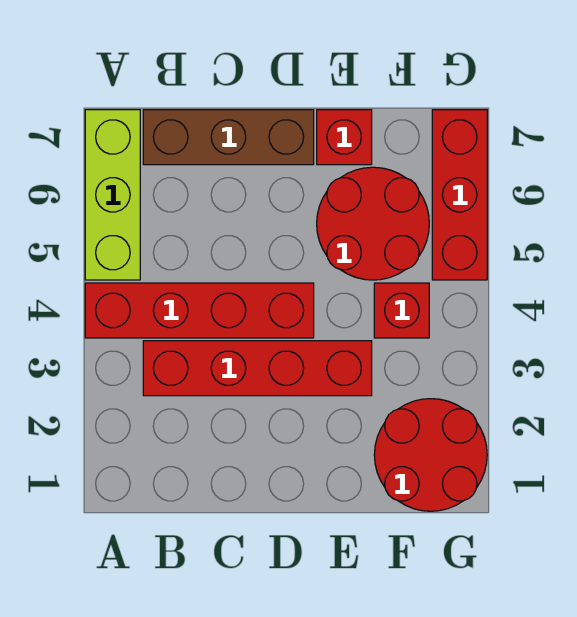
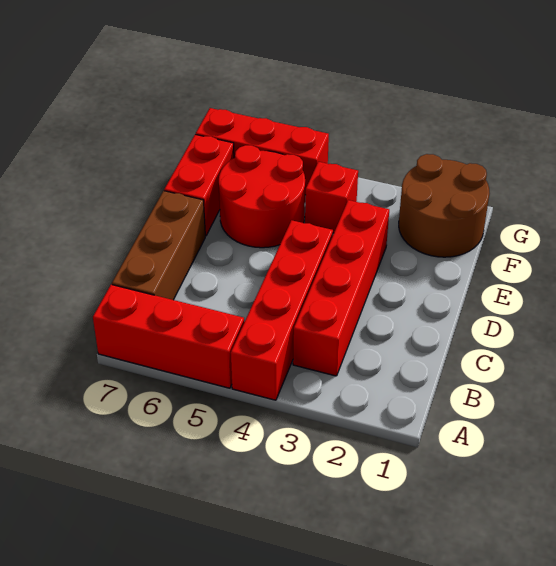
lime 1x3 brick [85,110,140,280] -> red 1x3 brick [93,285,245,388]
red 1x1 brick [317,110,372,165] -> red 1x2 brick [164,134,234,236]
red 2x2 round brick [374,399,487,511] -> brown 2x2 round brick [399,154,490,257]

